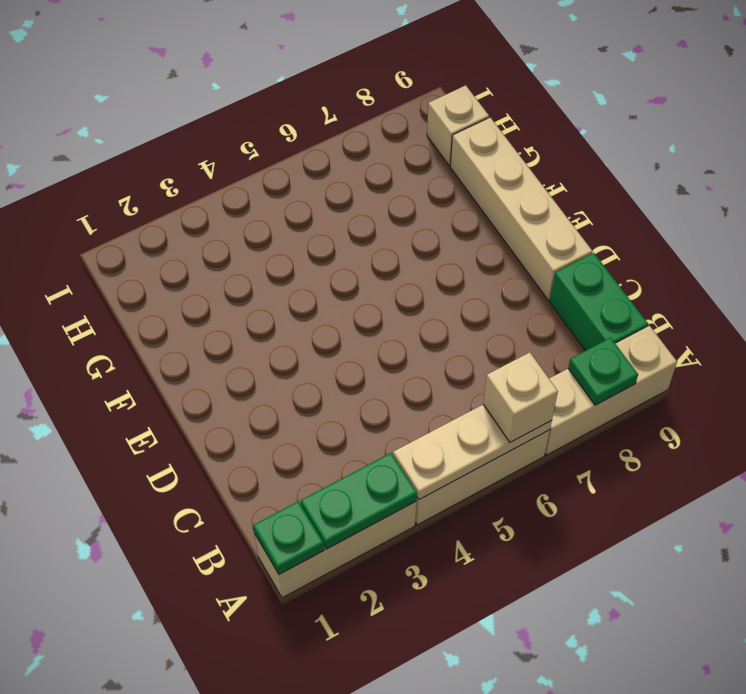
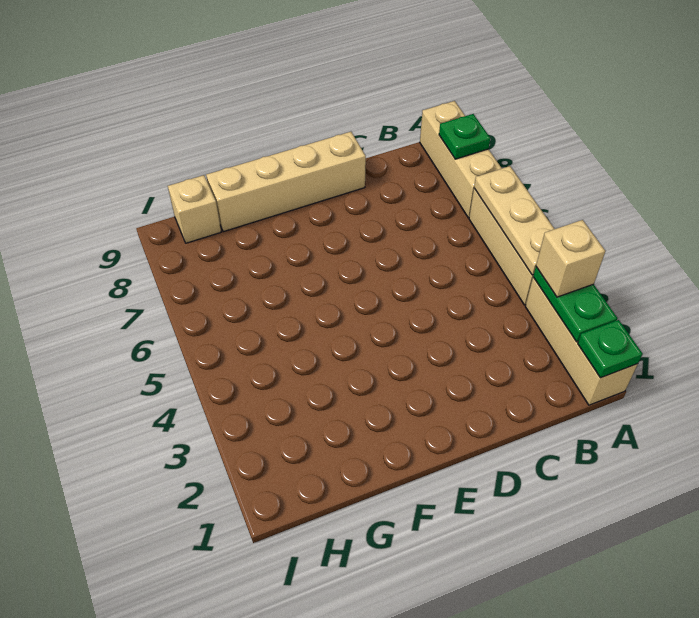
tan 1x1 brick [483,352,558,442] -> tan 1x1 brick moved to [536,220,605,297]
green 1x2 brick [550,253,648,351] -> none

